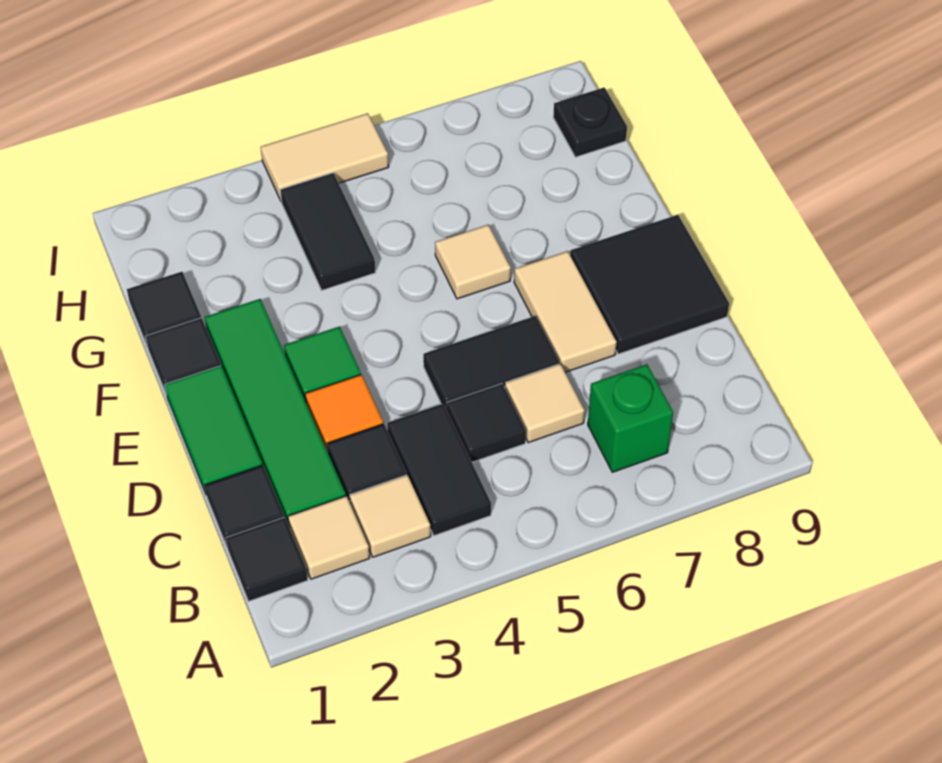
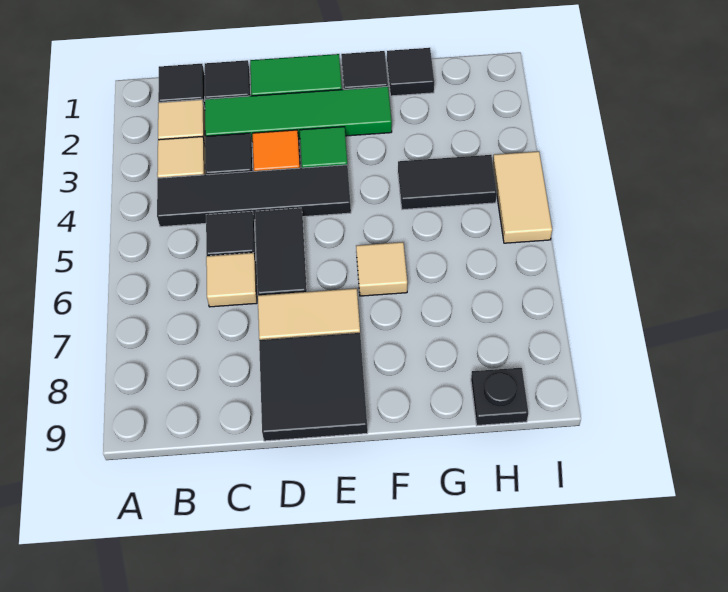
black 1x2 tile [387,404,491,536] -> black 1x4 tile [157,165,351,227]
green 1x1 brick [588,364,673,472] -> none

